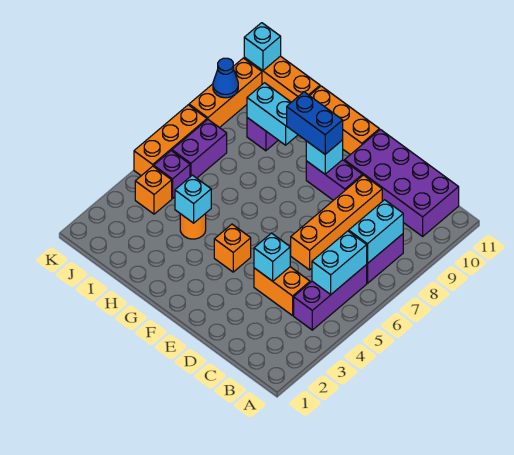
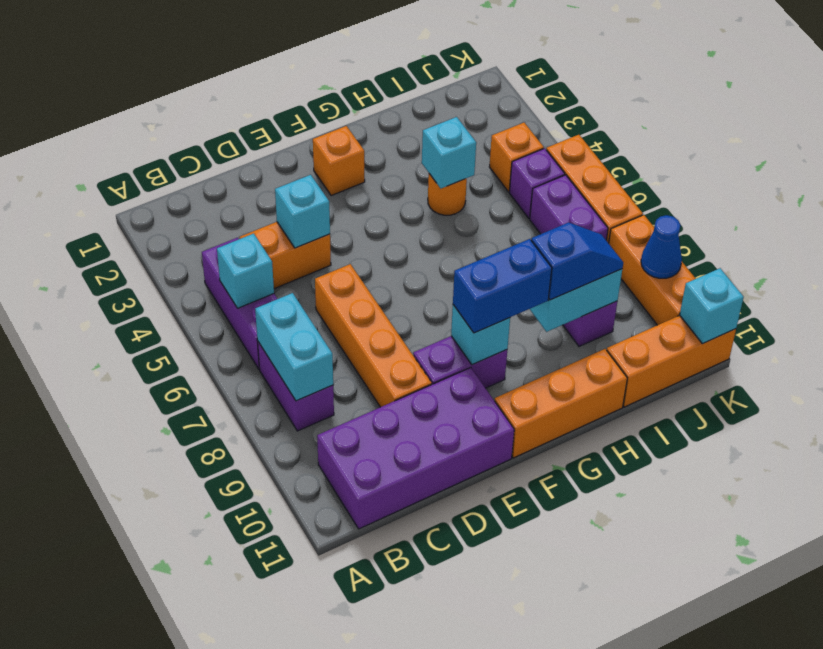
cyan 1x2 brick [312,231,367,294] -> cyan 1x1 brick [217,234,274,308]
orange 1x1 brick [214,224,251,272] -> orange 1x1 brick moved to [313,126,365,196]
none -> blue 1x2 slope [531,222,623,300]

